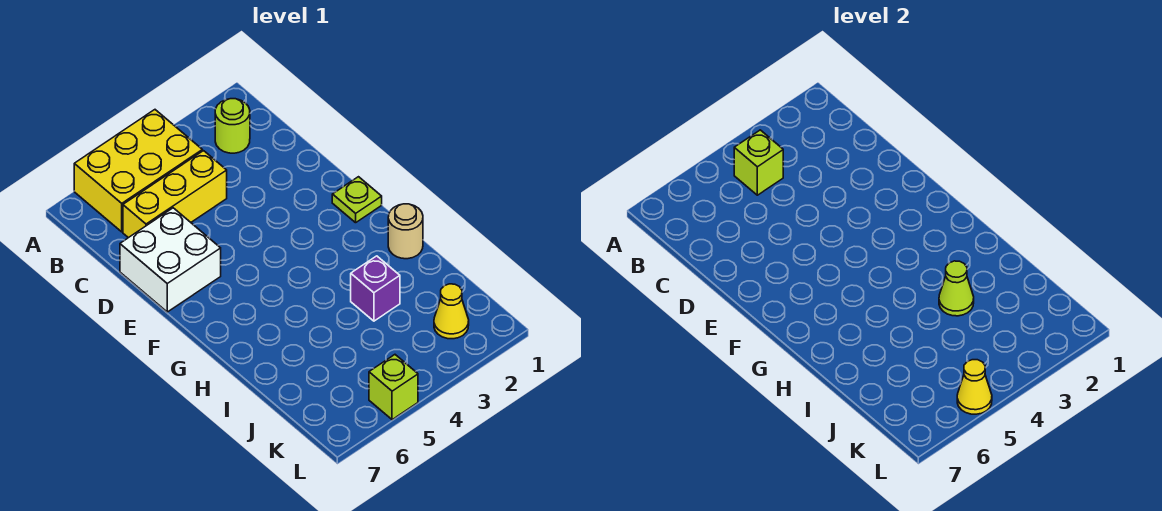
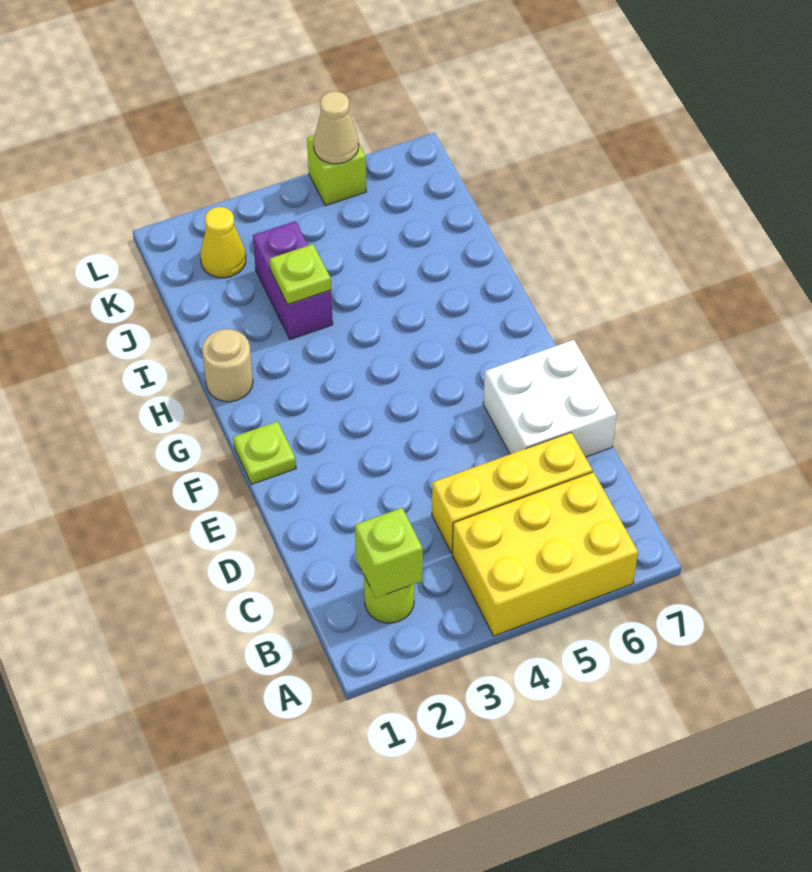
lime 1x1 brick [734,130,783,195] -> lime 1x1 brick moved to [355,508,423,598]
purple 1x1 brick [351,256,400,321] -> purple 1x2 brick [253,221,333,339]
lime 1x1 cone [939,261,974,316] -> lime 1x1 plate [270,244,331,305]
yellow 1x1 cone [957,360,992,414] -> tan 1x1 cone [314,91,359,164]

